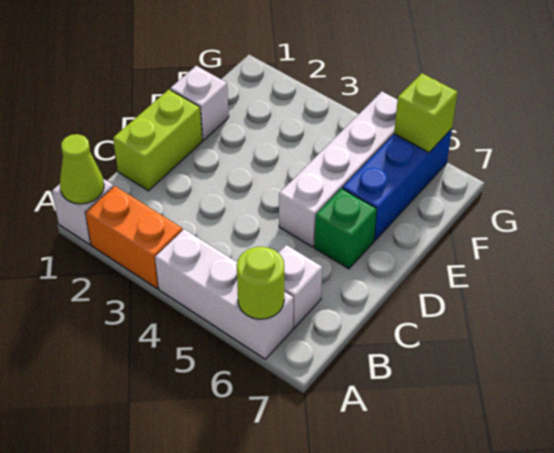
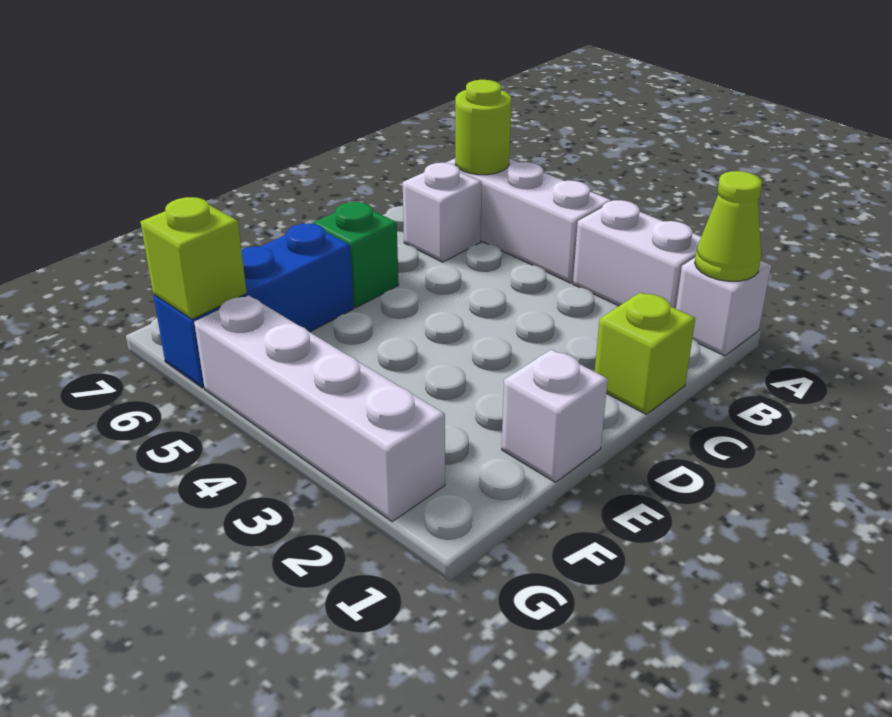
orange 1x2 brick [85,186,183,289] -> white 1x2 brick [573,200,701,309]
lime 1x2 brick [113,90,202,191] -> lime 1x1 brick [595,293,695,414]
white 1x4 brick [279,92,398,247] -> white 1x4 brick turned to [194,296,445,521]

